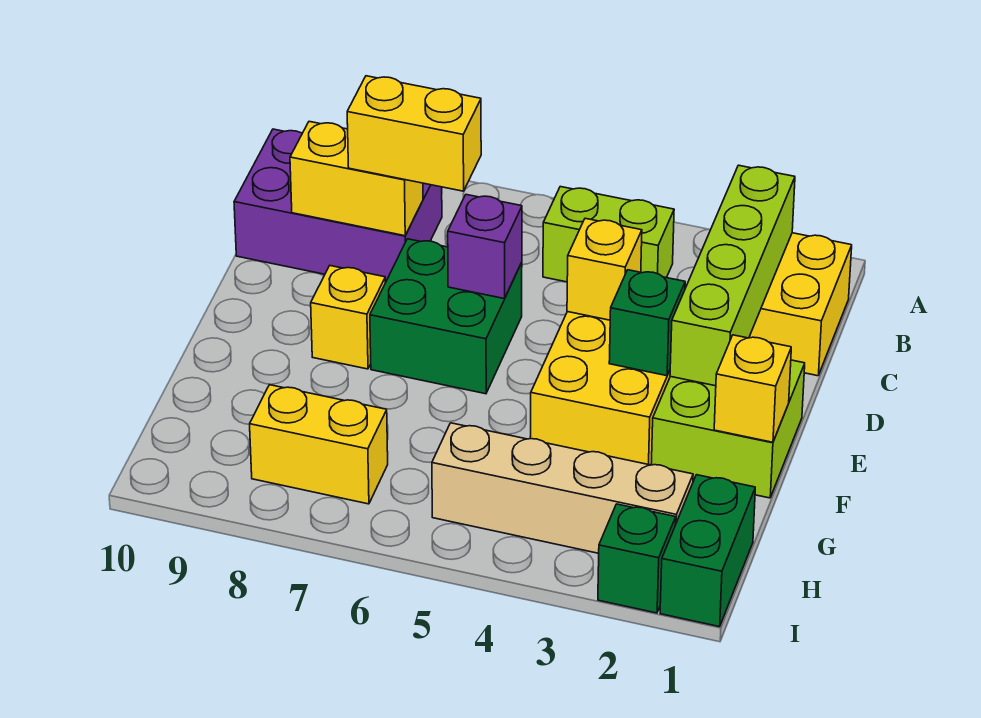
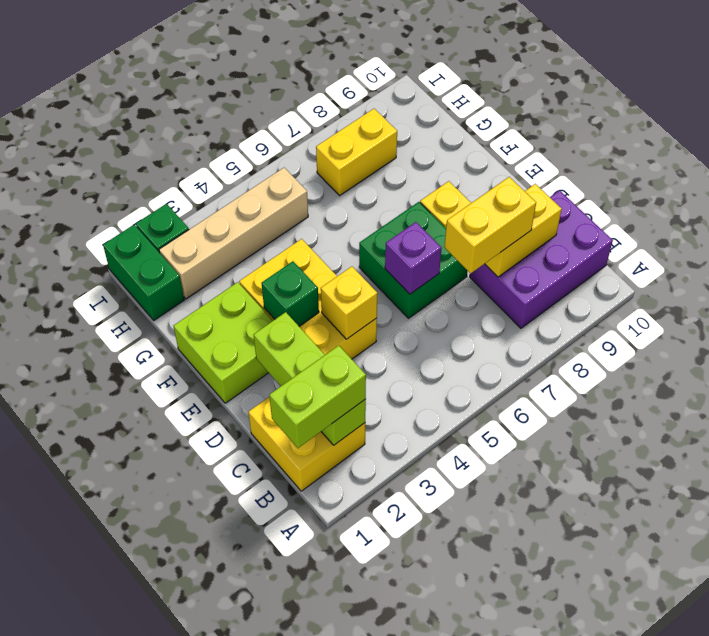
lime 1x4 brick [670,165,795,386] -> lime 1x3 brick [254,312,366,445]
lime 1x2 brick [543,187,674,282] -> lime 1x2 brick moved to [269,345,366,448]
yellow 1x1 brick [714,335,791,442] -> none

